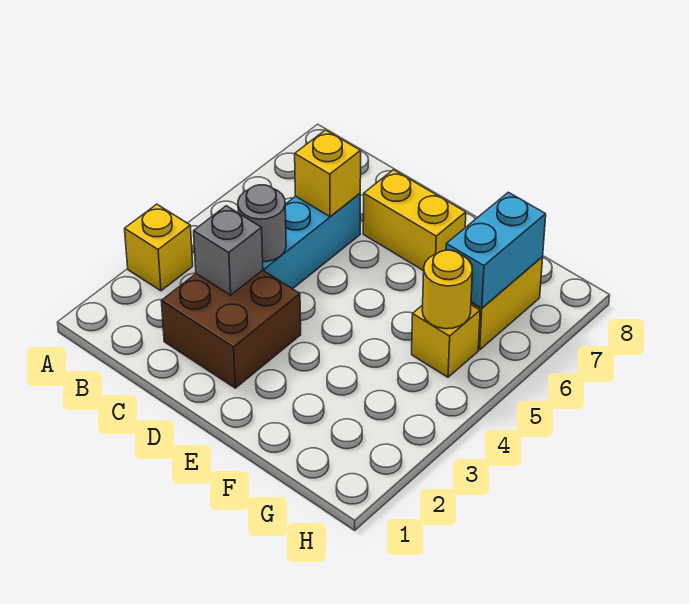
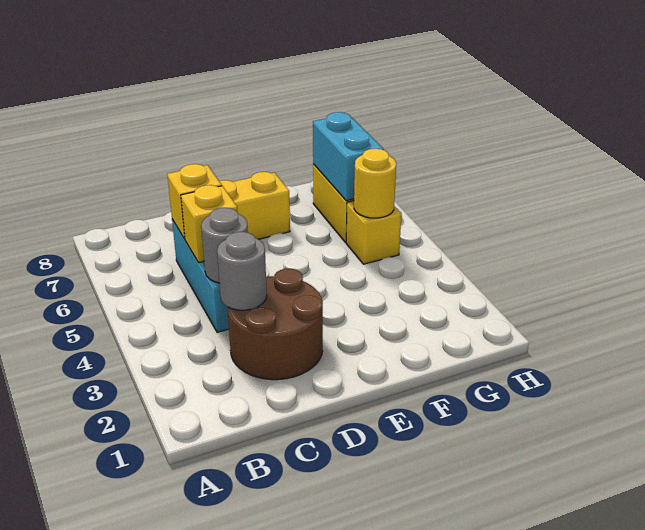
yellow 1x1 brick [125,204,193,291] -> yellow 1x1 brick moved to [181,185,238,263]
brown 2x2 brick [161,270,301,388] -> brown 2x2 round brick [227,269,323,380]
grey 1x1 brick [194,206,263,295] -> grey 1x1 round brick [217,232,267,310]

